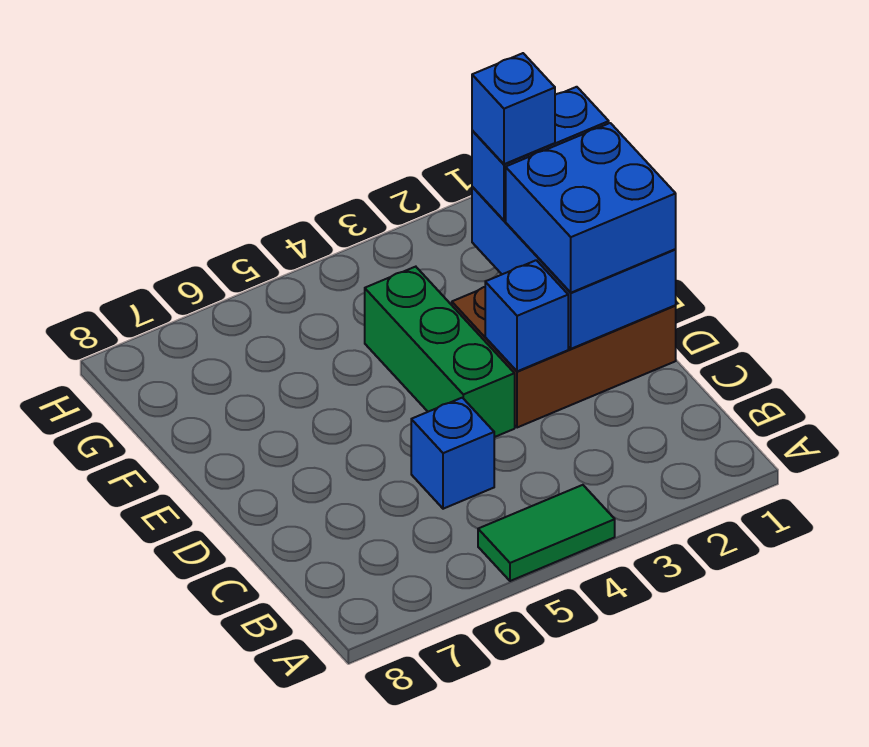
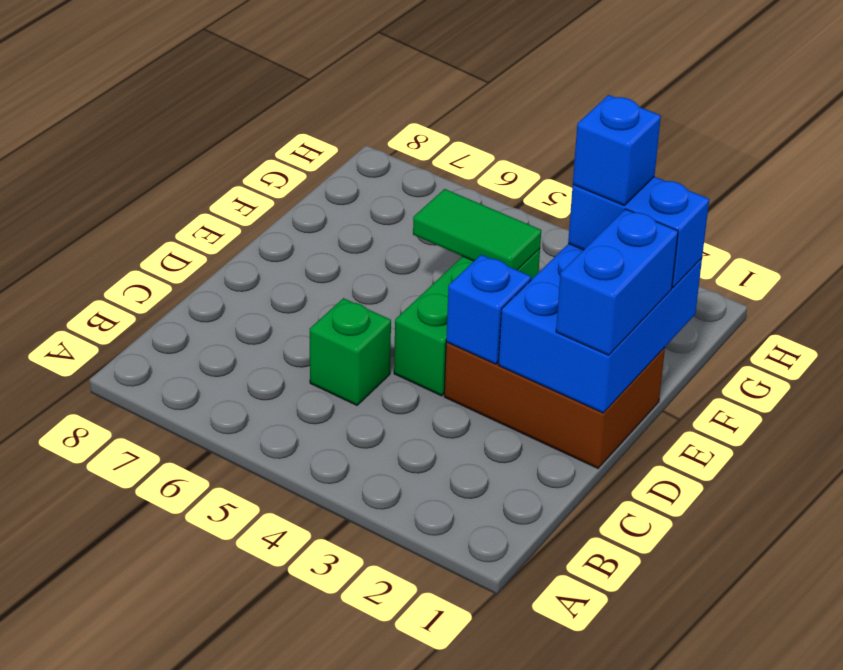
green 1x2 tile [478,485,615,581] -> green 1x2 tile moved to [413,189,541,270]
blue 1x1 brick [411,398,494,509] -> green 1x1 brick [310,298,391,405]
blue 2x2 brick [506,123,676,293] -> blue 1x2 brick [556,209,678,355]

